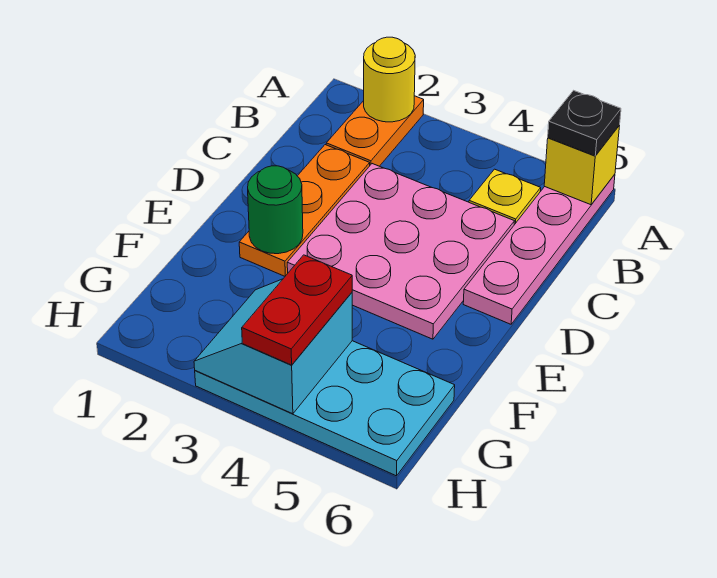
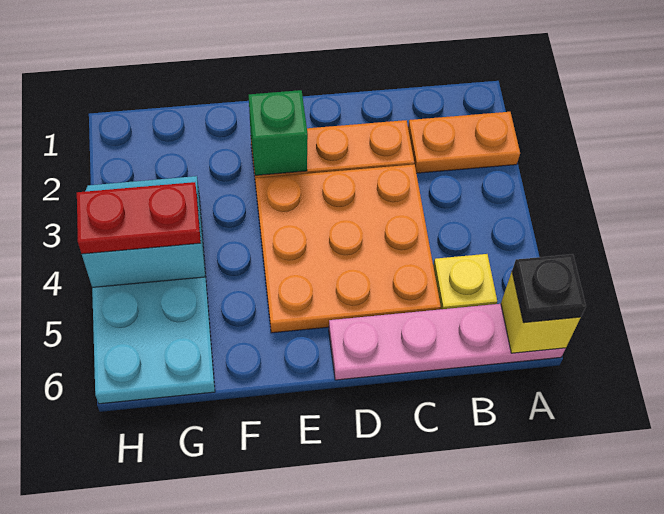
yellow 1x1 round brick [364,37,415,122] -> none
pink 3x3 plate [287,164,515,339] -> orange 3x3 plate [255,164,441,333]
green 1x1 round brick [248,166,303,254] -> green 1x1 brick [249,90,308,175]

